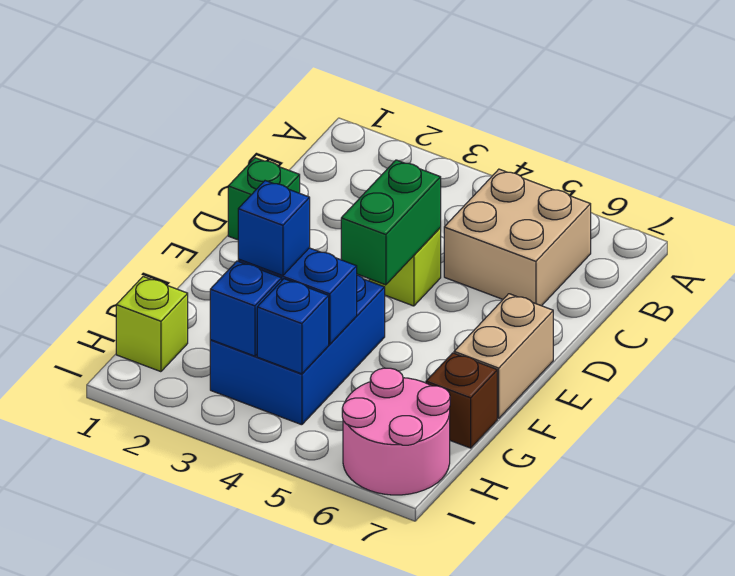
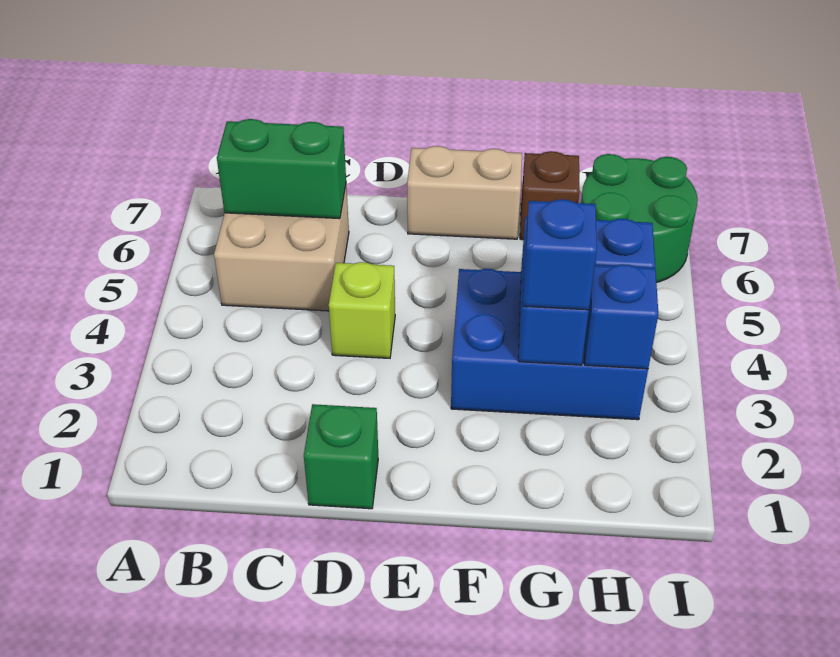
green 1x2 brick [341,160,441,285] -> green 1x2 brick moved to [217,119,346,219]
lime 1x1 brick [116,277,188,372] -> none
pink 2x2 round brick [342,368,450,495] -> green 2x2 round brick [581,154,698,283]

